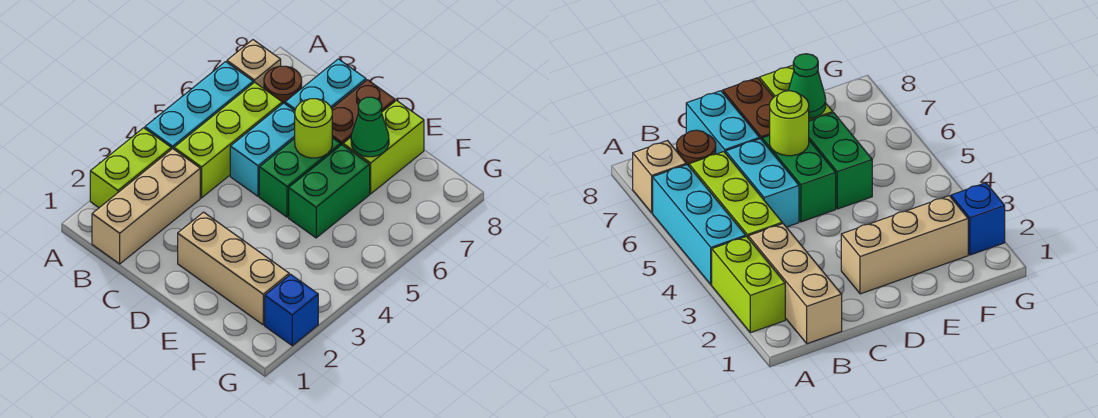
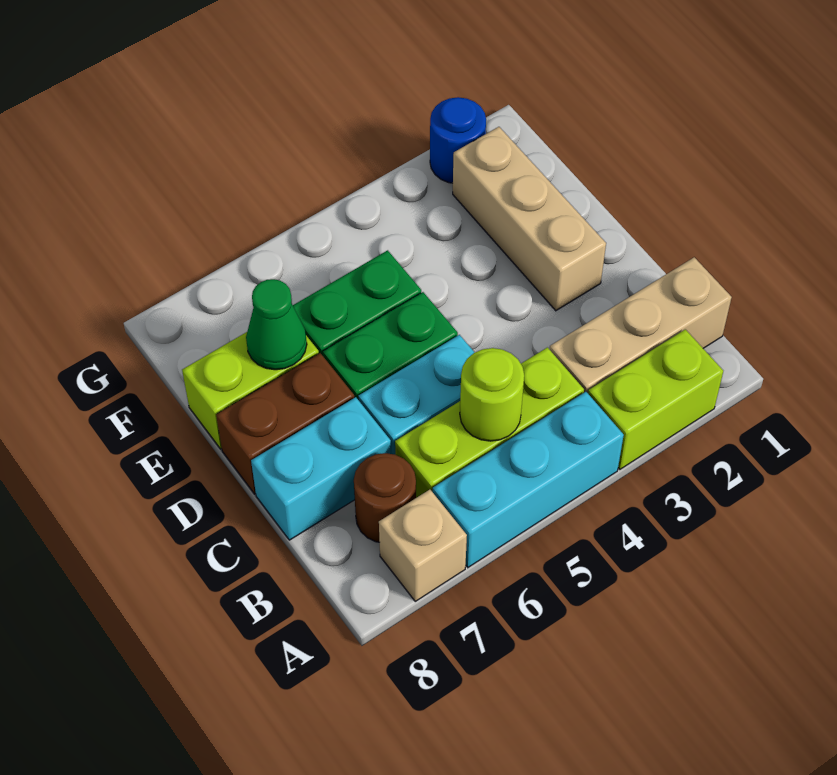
lime 1x1 round brick [295,99,332,158] -> lime 1x1 round brick moved to [460,348,524,441]
blue 1x1 brick [265,274,318,346] -> blue 1x1 round brick [430,97,486,183]

